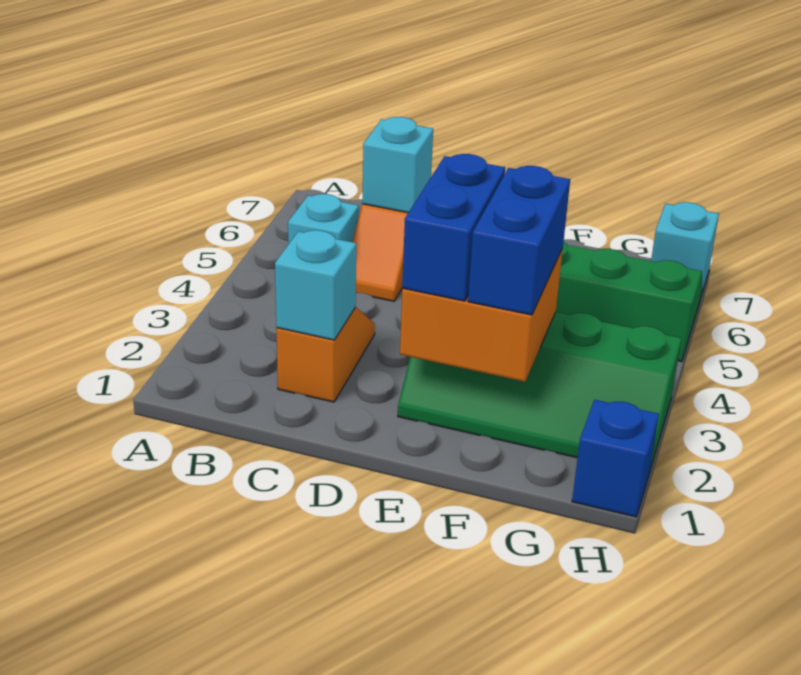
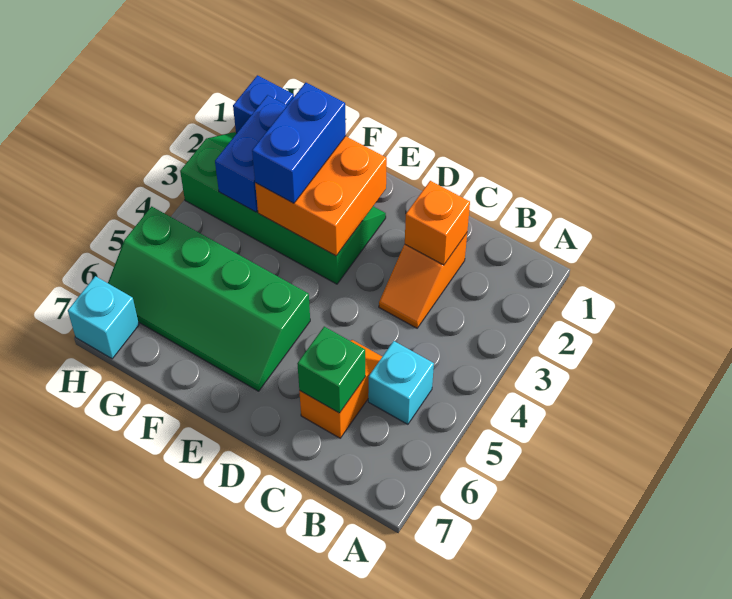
cyan 1x1 brick [275,230,356,340] -> orange 1x1 brick [405,181,470,265]
cyan 1x1 brick [362,117,433,213] -> green 1x1 brick [297,327,365,413]
blue 1x2 brick [402,154,505,301] -> blue 1x2 brick moved to [215,95,287,212]

